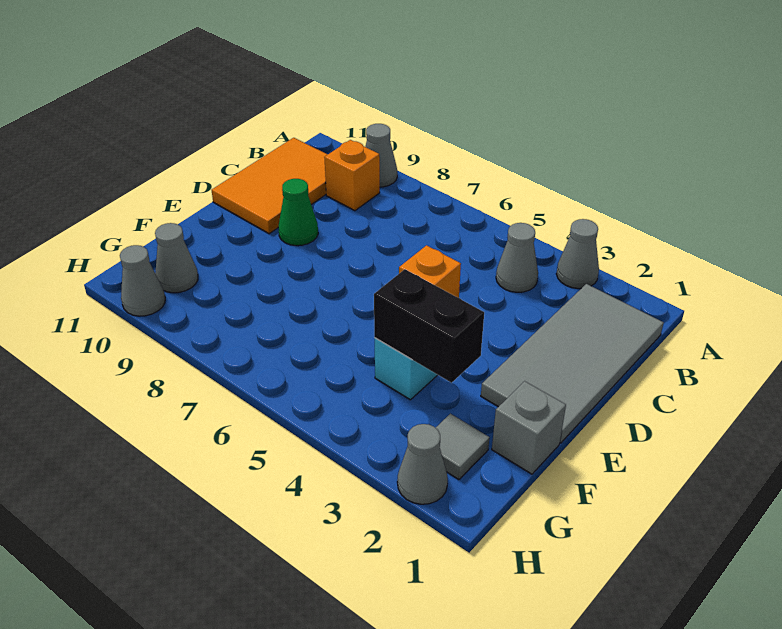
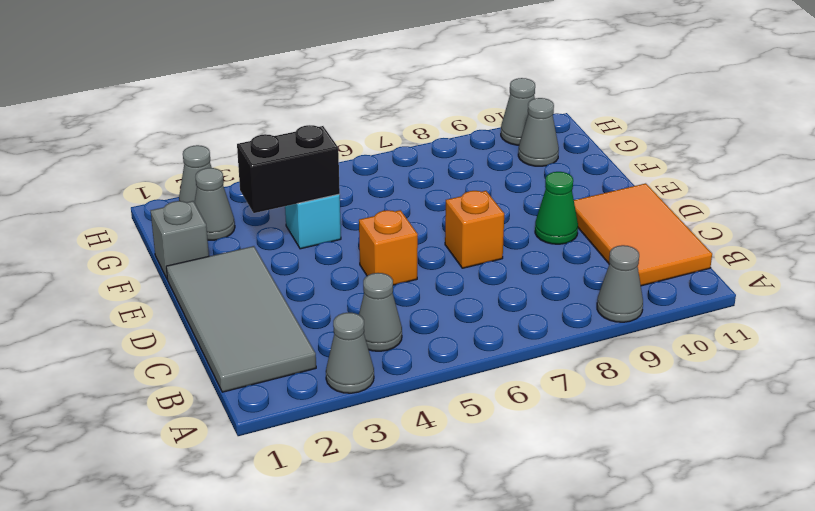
orange 1x1 brick [324,140,380,211] -> orange 1x1 brick moved to [445,191,504,268]
grey 1x1 tile [436,414,489,480] -> grey 1x1 cone [194,168,235,240]

